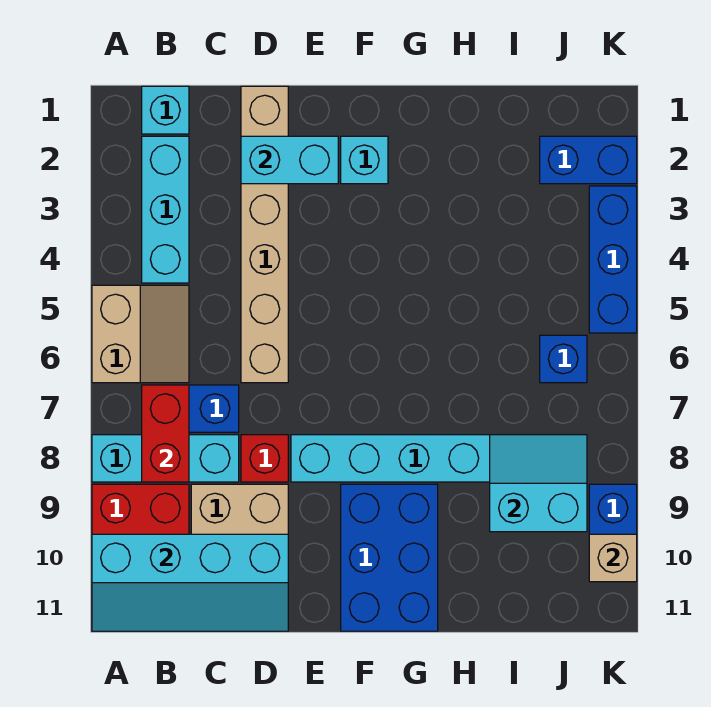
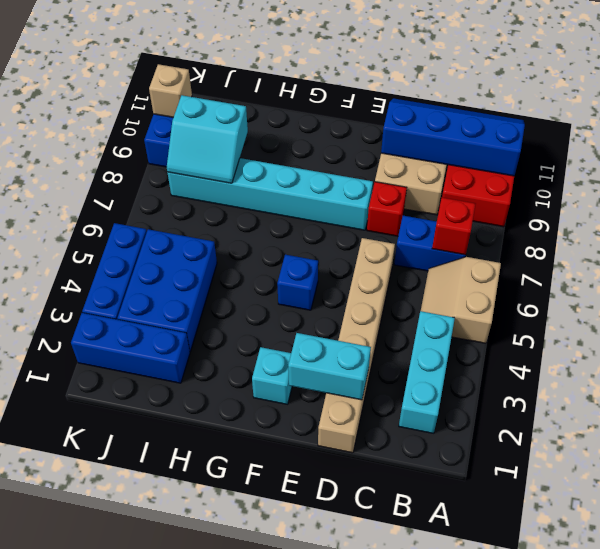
cyan 1x3 brick [92,435,239,482] -> none
cyan 2x4 slope [92,534,288,631] -> blue 2x4 slope [381,98,525,176]
cyan 1x1 brick [142,86,189,134] -> none
red 1x2 brick [142,385,189,482] -> red 1x1 brick [432,198,475,255]
blue 2x3 brick [341,484,438,631] -> blue 2x3 brick moved to [118,229,217,351]
blue 1x2 brick [540,136,637,184] -> blue 1x3 brick [71,313,190,383]
blue 1x1 brick [540,335,587,383] -> blue 1x1 brick moved to [277,255,318,310]

